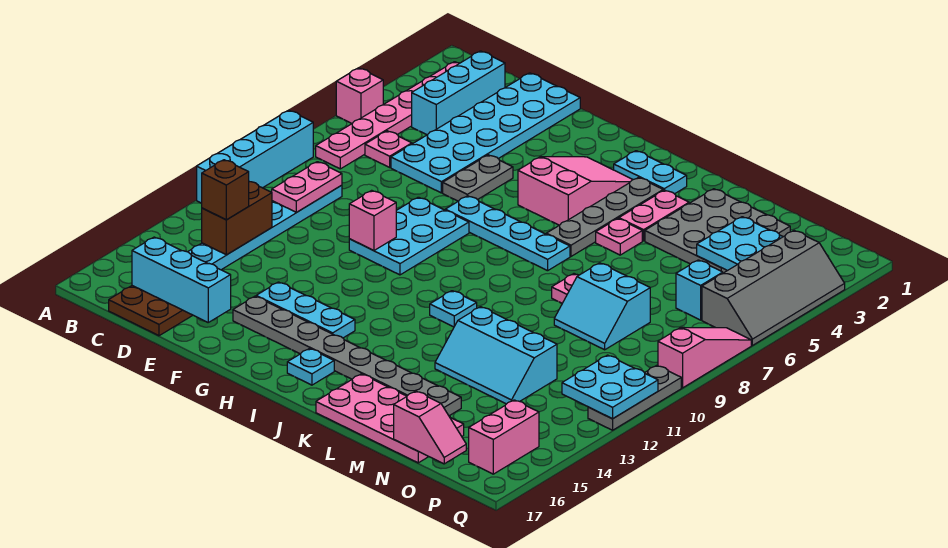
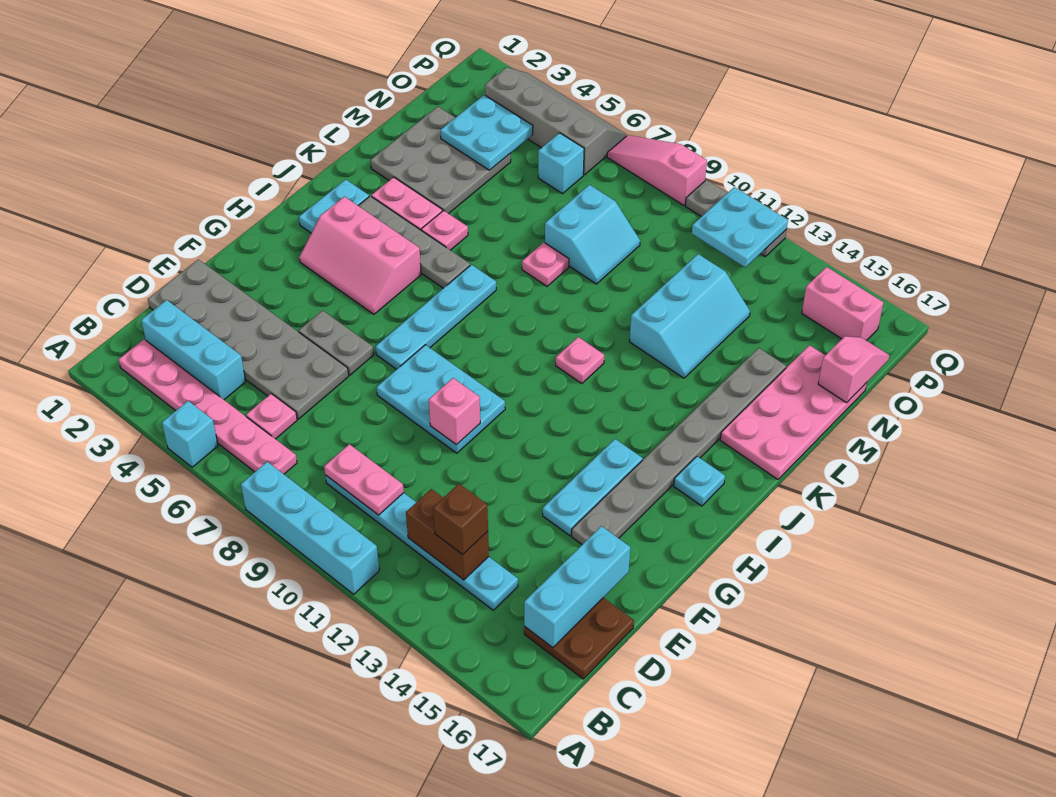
pink 1x1 brick [336,68,383,123] -> cyan 1x1 brick [162,401,218,467]
cyan 2x6 plate [391,73,580,193] -> grey 2x6 plate [148,259,349,419]
pink 2x3 slope [518,157,633,225] -> pink 2x3 slope turned to [299,197,421,314]
cyan 1x1 plate [430,291,477,327] -> pink 1x1 plate [556,337,604,384]

